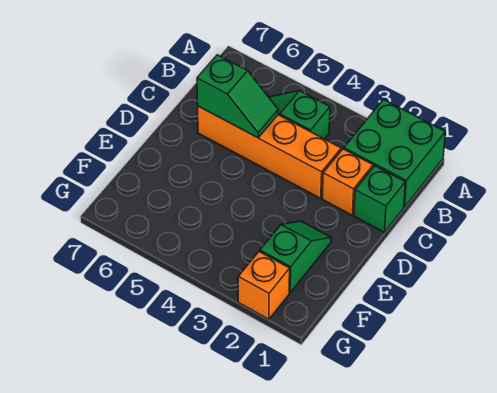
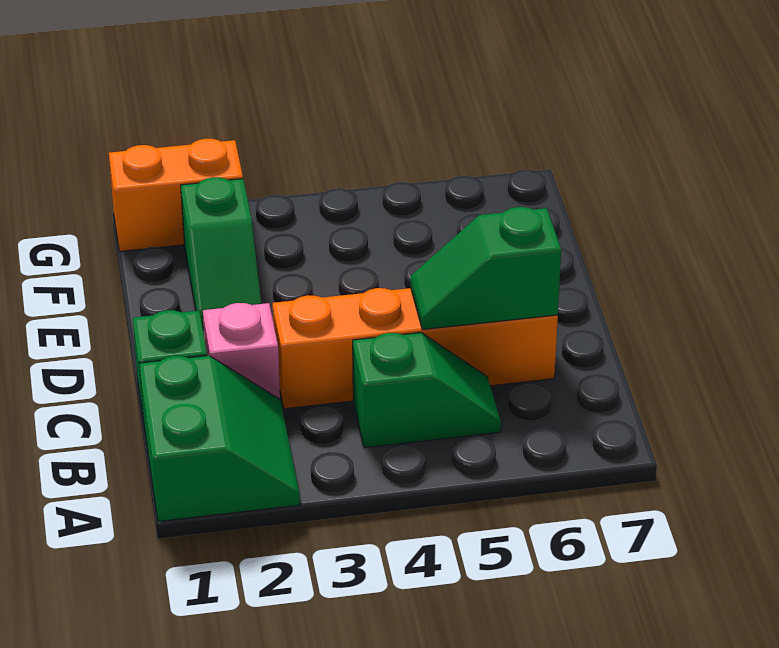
green 2x2 brick [344,100,445,207] -> green 2x2 slope [139,356,300,521]
orange 1x1 brick [322,149,373,215] -> pink 1x1 brick [203,303,280,399]
orange 1x1 brick [238,252,290,319] -> orange 1x2 brick [109,139,243,251]

